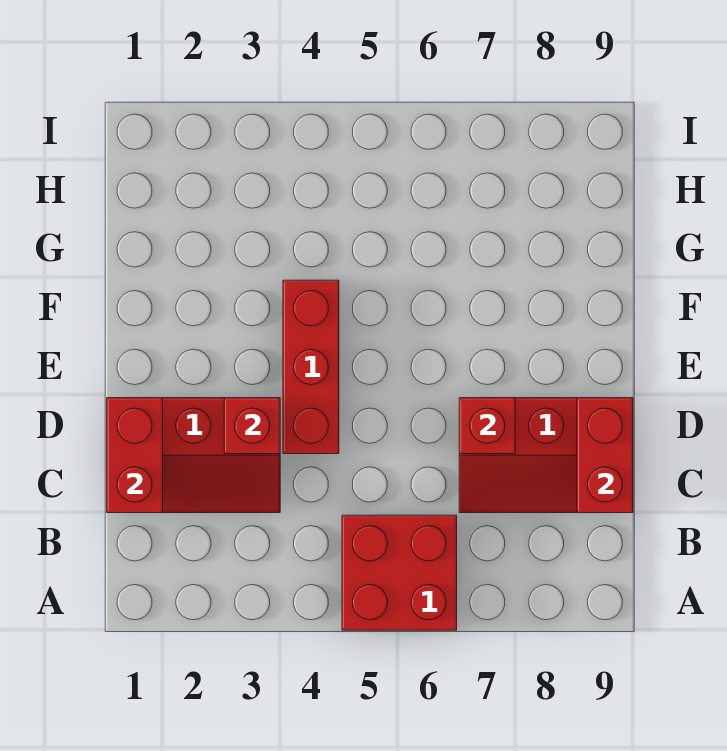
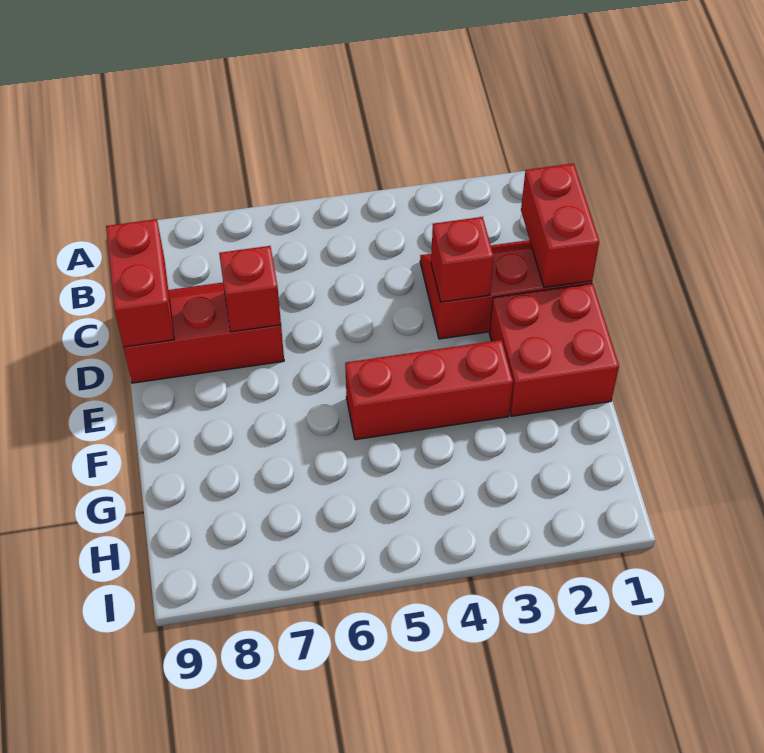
red 2x2 brick [342,515,457,630] -> red 2x2 brick moved to [489,283,619,416]
red 1x3 brick [283,280,339,454] -> red 1x3 brick turned to [345,340,513,440]

